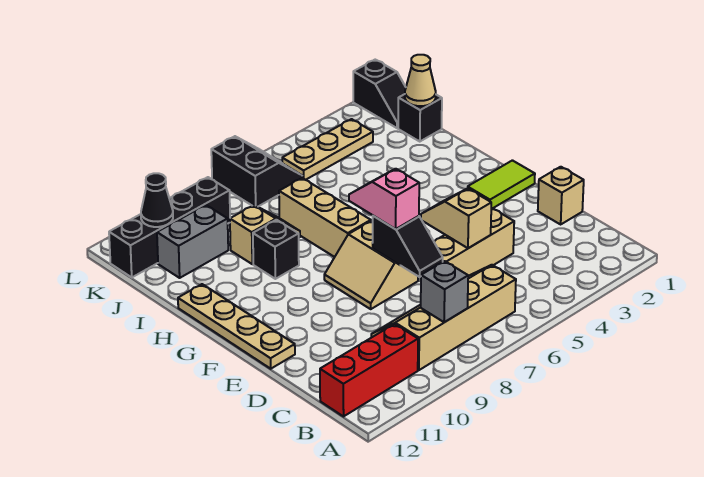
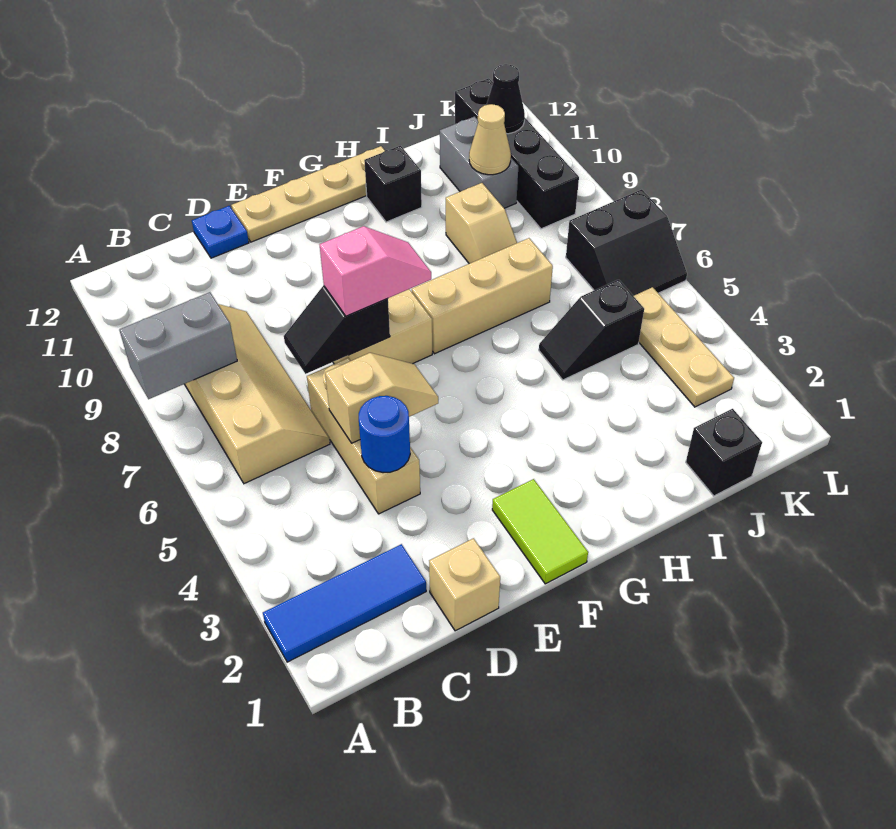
none -> blue 1x3 tile [263,544,426,662]
grey 1x1 brick [421,261,468,322] -> grey 1x2 brick [119,292,237,399]
red 1x3 brick [320,324,418,416] -> none
none -> blue 1x1 round brick [359,396,410,473]
none -> blue 1x1 plate [192,206,249,258]
black 1x1 brick [253,220,299,279] -> black 1x1 brick moved to [364,146,422,222]
tan 1x1 cone [405,55,436,106] -> tan 1x1 cone moved to [469,104,511,175]
black 1x2 slope [353,60,406,128] -> black 1x2 slope moved to [539,280,644,380]

